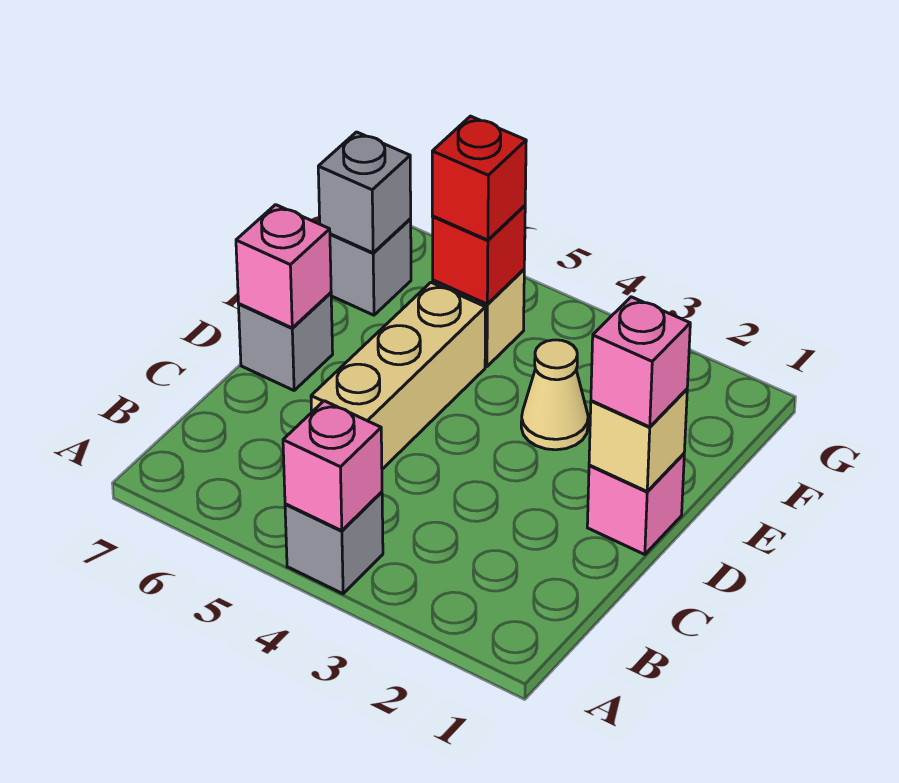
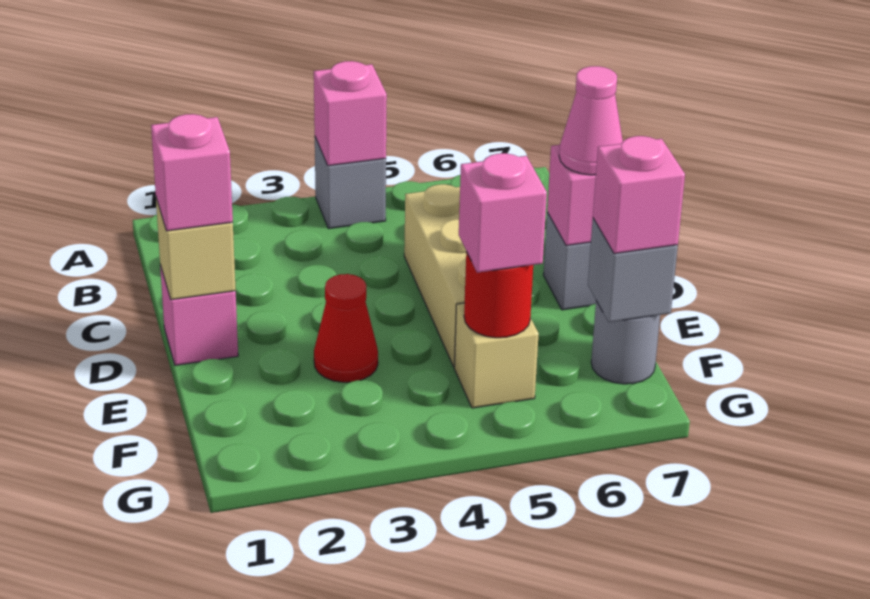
none -> pink 1x1 cone [559,66,623,175]
tan 1x1 cone [521,340,588,450] -> red 1x1 cone [314,274,378,382]
red 1x1 brick [433,206,525,304] -> red 1x1 round brick [464,252,533,338]
red 1x1 brick [432,116,526,240] -> pink 1x1 brick [459,153,547,273]
grey 1x1 brick [330,219,411,315] -> grey 1x1 round brick [591,301,660,384]
none -> pink 1x1 brick [593,136,685,254]

